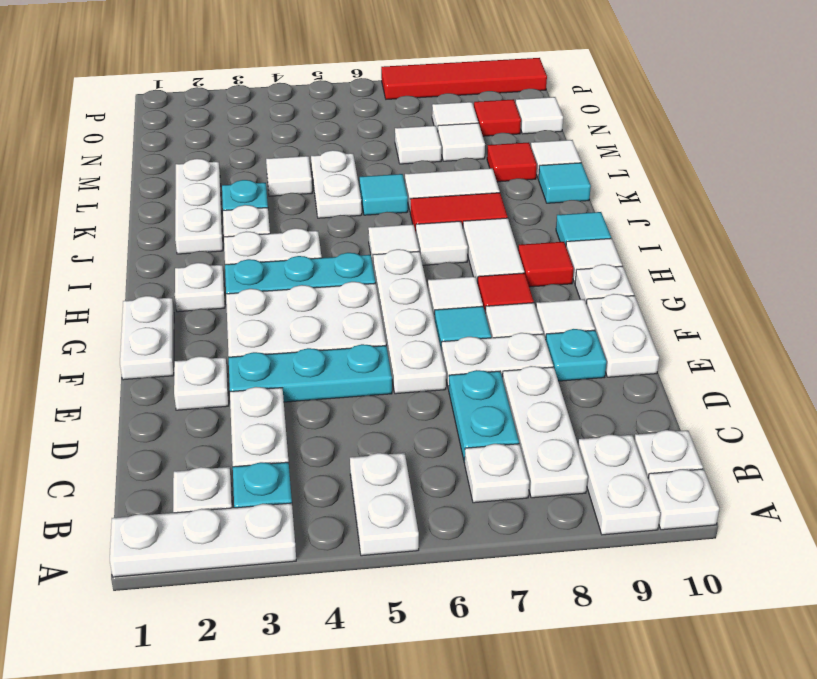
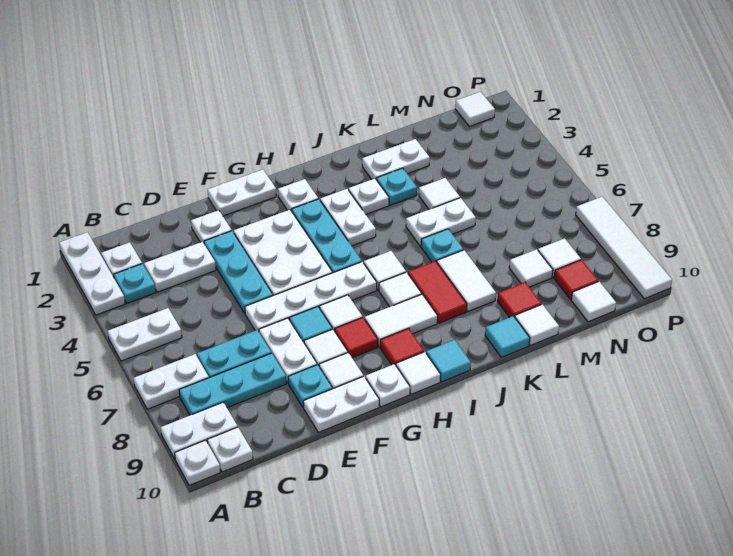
white 1x1 plate [464,444,529,503] -> white 1x2 plate [134,354,209,409]
white 1x3 plate [503,366,588,498] -> cyan 1x3 plate [179,353,286,415]
white 1x3 plate [175,159,223,254] -> white 1x2 plate [362,139,430,180]
cyan 1x1 tile [360,174,408,215] -> cyan 1x1 plate [421,229,463,262]
white 1x1 tile [395,126,441,164] -> white 1x1 tile moved to [455,92,495,126]
red 1x4 tile [381,58,547,99] -> white 1x4 tile [576,197,672,299]

